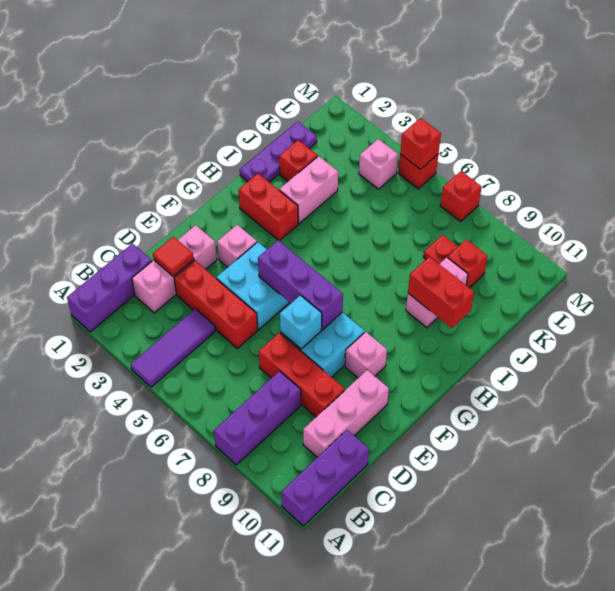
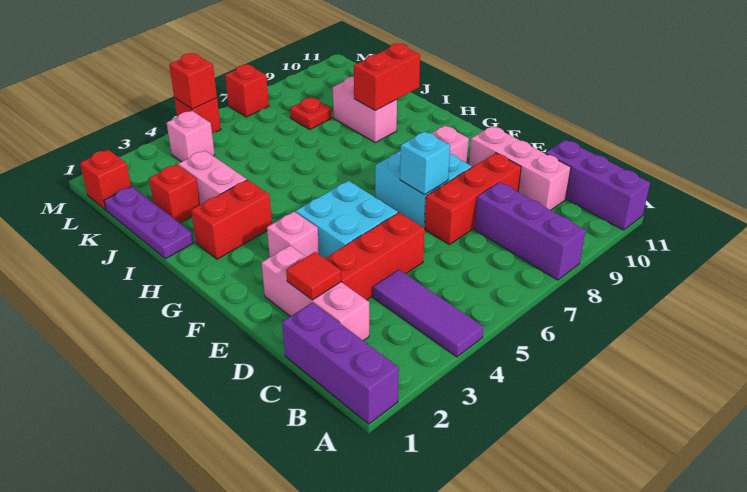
purple 1x3 brick [258,240,343,330] -> none
red 1x1 brick [448,239,488,288] -> red 1x1 brick moved to [80,150,131,210]

